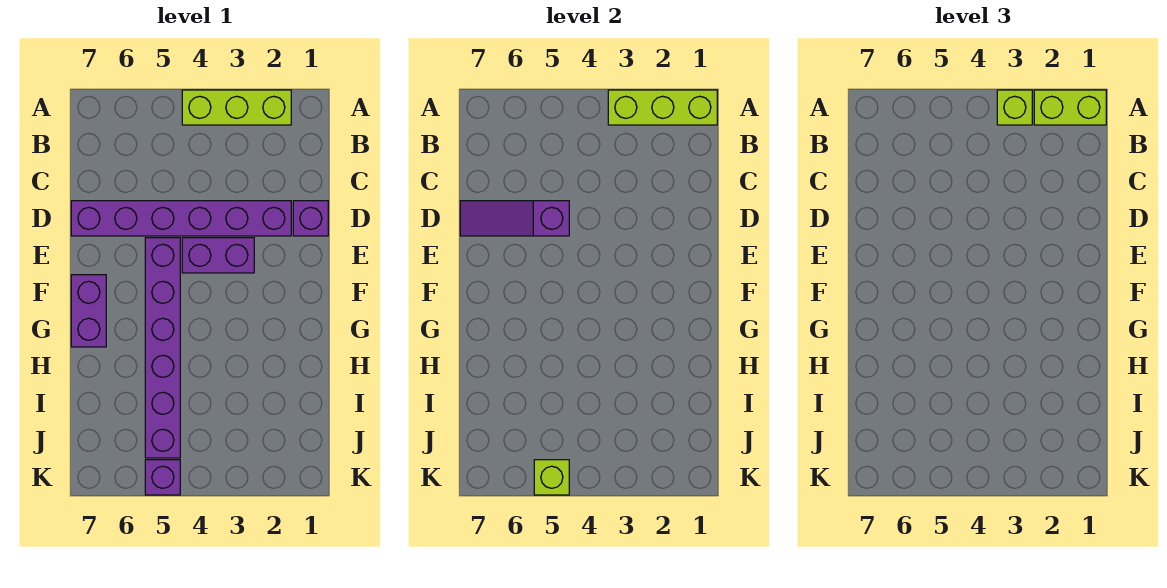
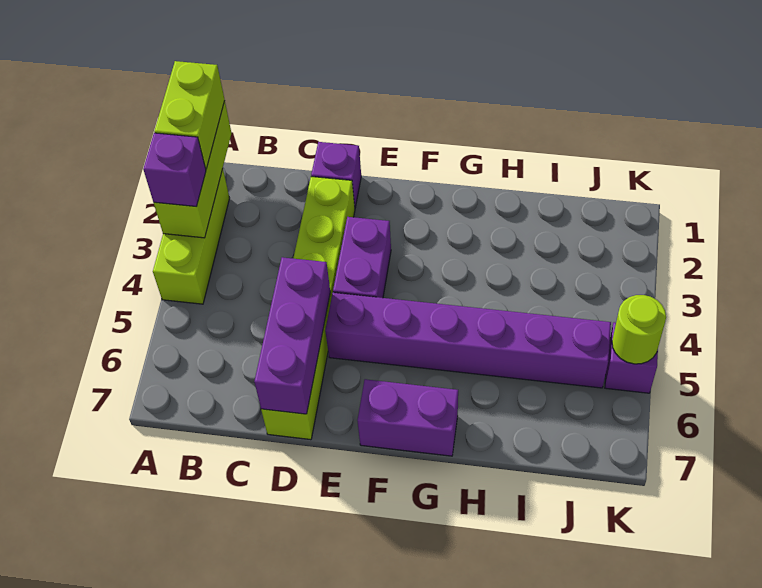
lime 1x1 brick [997,90,1032,125] -> purple 1x1 brick [143,133,206,207]
purple 1x6 brick [71,201,291,236] -> lime 1x6 brick [261,177,355,440]
purple 1x3 slope [460,201,569,236] -> purple 1x3 brick [254,257,330,414]
lime 1x1 brick [534,460,569,495] -> lime 1x1 round brick [612,295,666,364]

